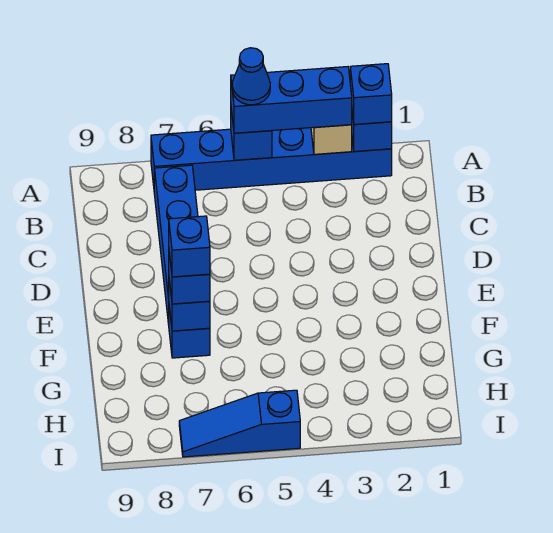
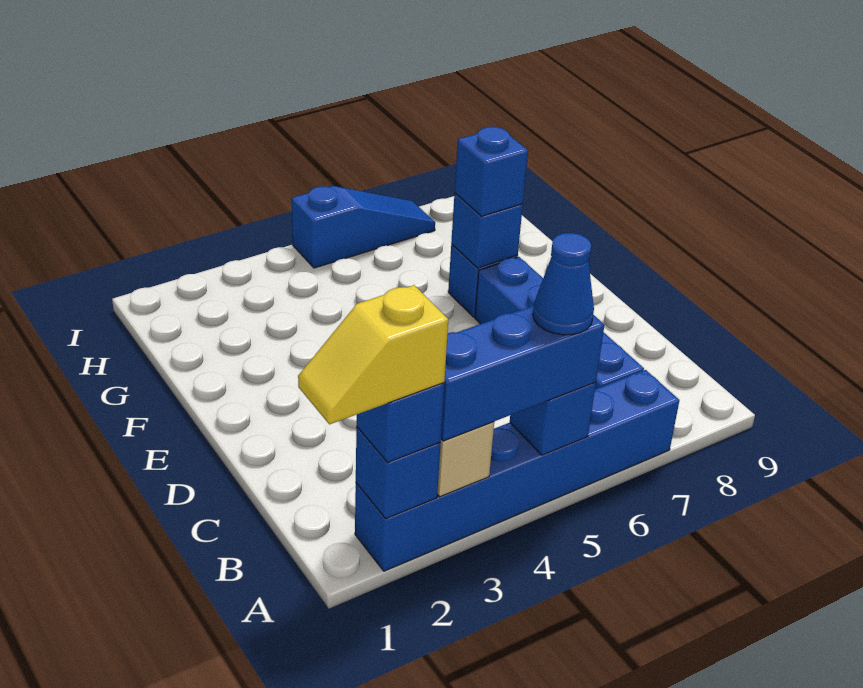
none -> yellow 1x2 slope [298,285,448,424]
blue 1x1 brick [169,216,210,277] -> none

